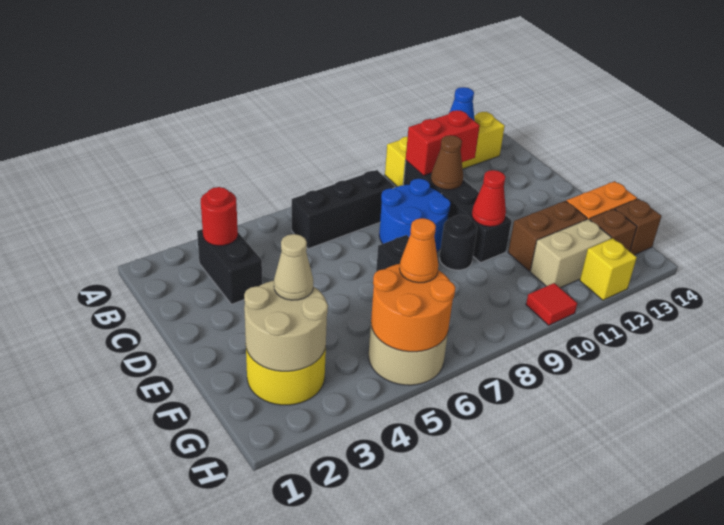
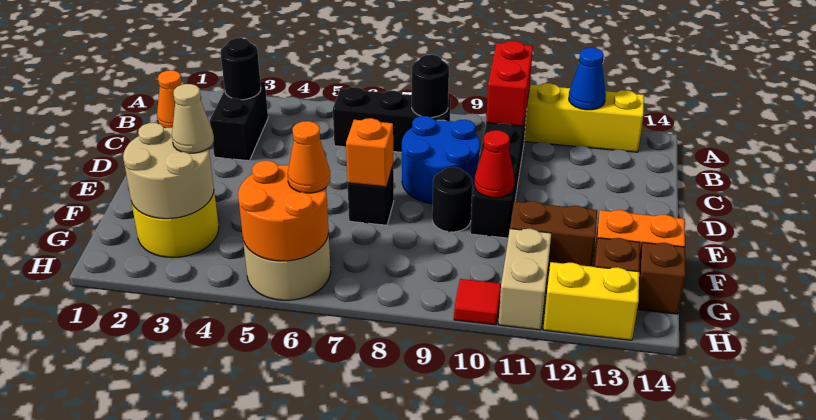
none -> orange 1x1 cone [157,70,181,128]
red 1x1 round brick [201,187,238,246] -> black 1x1 round brick [221,38,261,100]
none -> black 1x1 round brick [412,55,449,117]
red 1x2 brick [406,110,480,176] -> red 1x2 brick turned to [486,41,533,126]
brown 1x1 cone [431,135,463,190] -> none
none -> orange 1x1 brick [346,118,393,187]
tan 1x2 brick [530,219,611,288] -> tan 1x2 brick turned to [498,229,551,330]
yellow 1x1 brick [580,238,637,300] -> yellow 1x2 brick [543,262,639,340]

